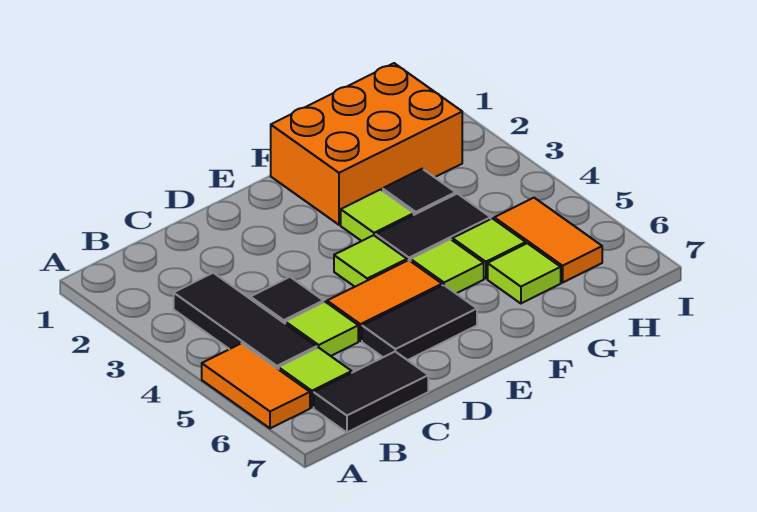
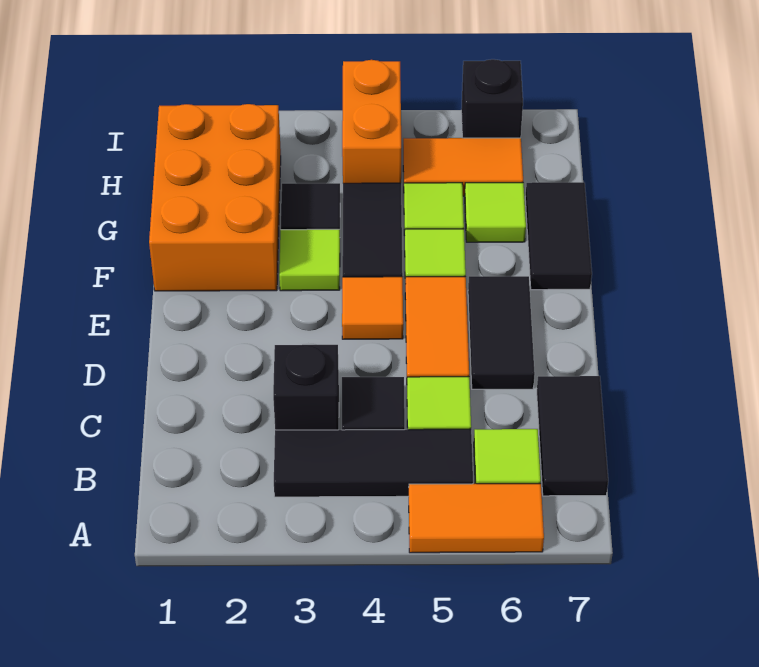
none -> black 1x1 brick [273,345,339,430]
lime 1x1 tile [334,235,407,287] -> orange 1x1 tile [342,277,403,339]
none -> black 1x2 tile [525,182,592,290]
none -> orange 1x2 brick [342,60,401,183]
none -> black 1x1 brick [461,59,523,138]

